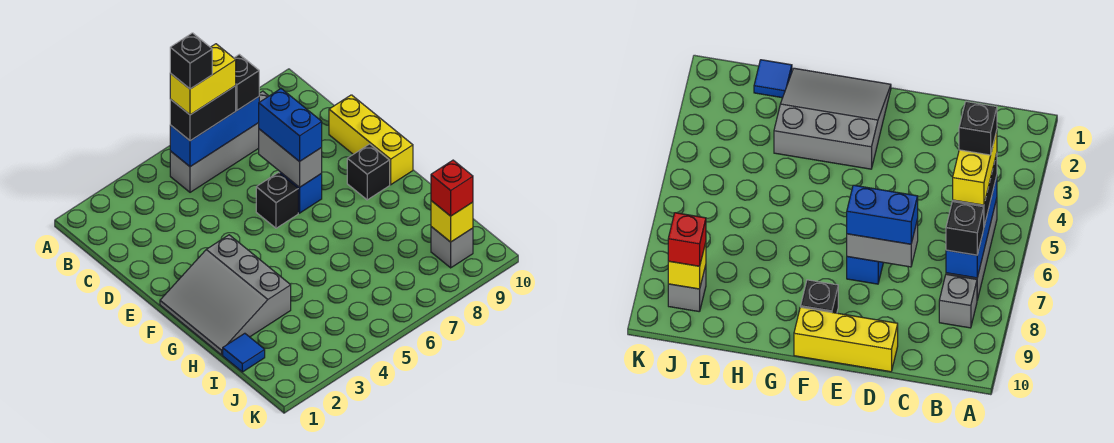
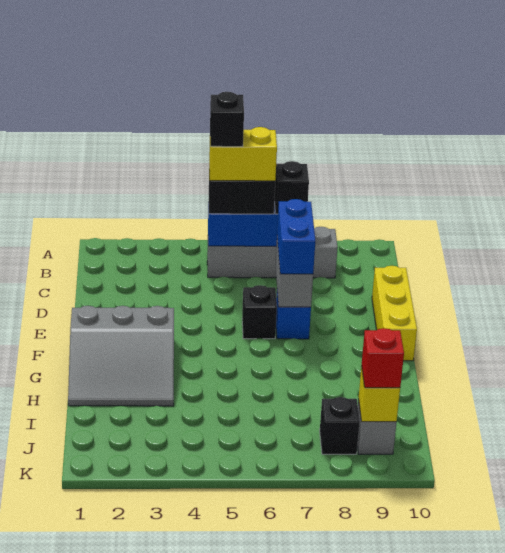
grey 3x3 slope [160,235,291,355] -> grey 3x3 slope turned to [68,306,174,406]
black 1x1 brick [347,144,390,200] -> black 1x1 brick moved to [320,397,360,454]
blue 1x1 tile [223,333,265,372] -> none

